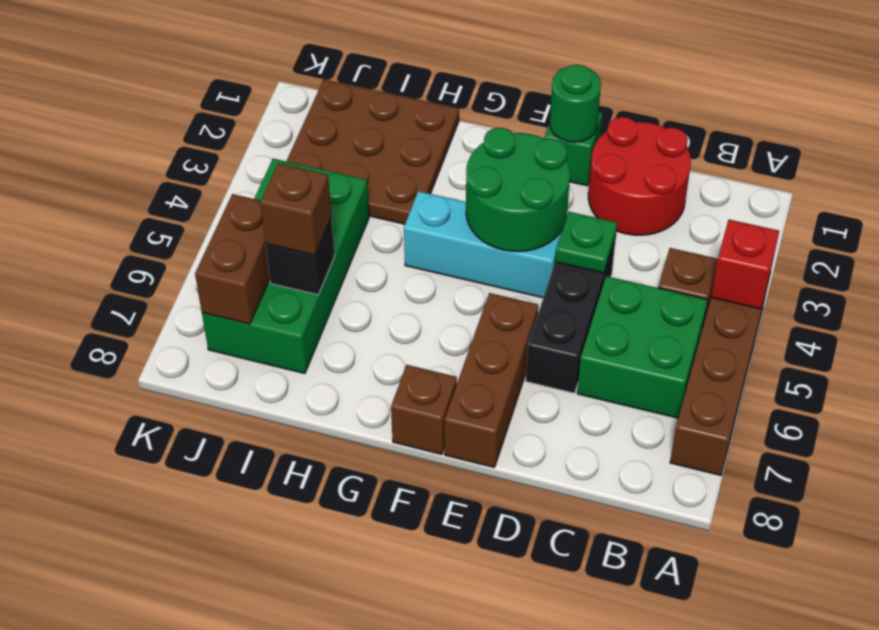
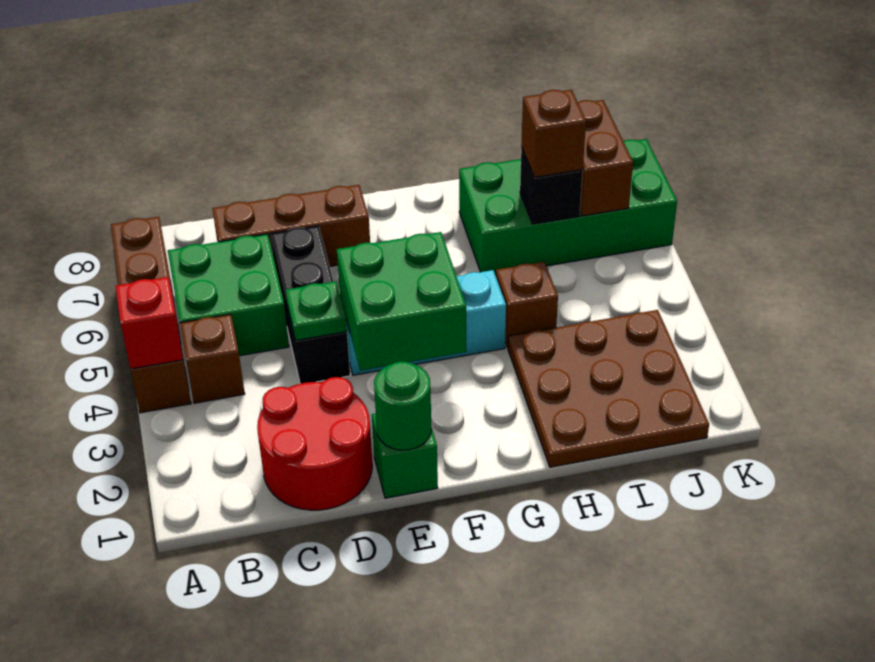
green 2x2 round brick [466,128,570,252] -> green 2x2 brick [337,232,466,371]
brown 1x3 brick [444,293,538,467] -> brown 1x3 brick turned to [212,185,370,267]
brown 1x1 brick [391,365,457,454] -> brown 1x1 brick moved to [496,262,558,348]
green 2x4 brick [202,159,369,374] -> green 2x4 brick turned to [459,139,677,275]

